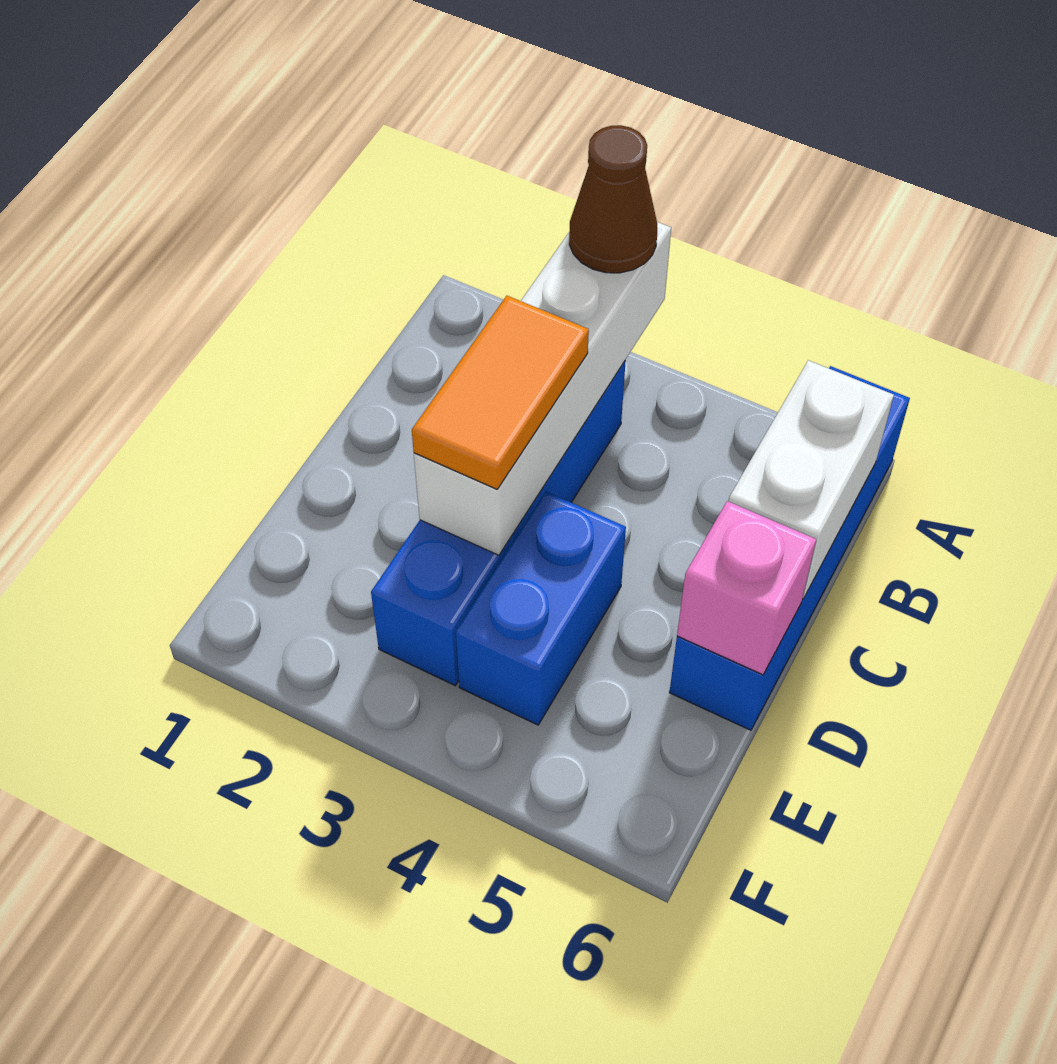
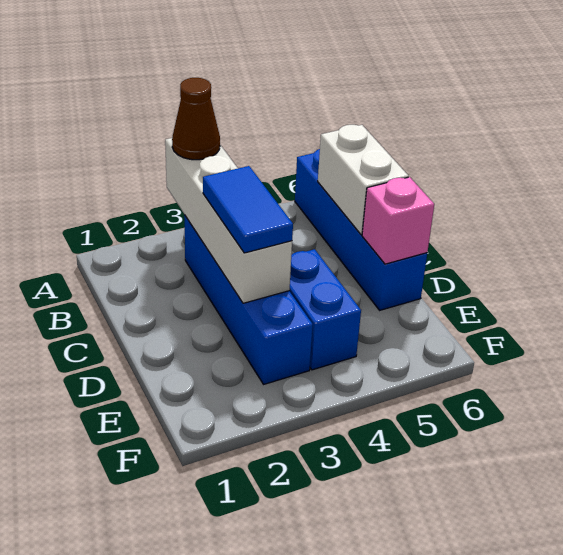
orange 1x2 tile [412,296,589,489] -> blue 1x2 tile [203,166,293,253]

